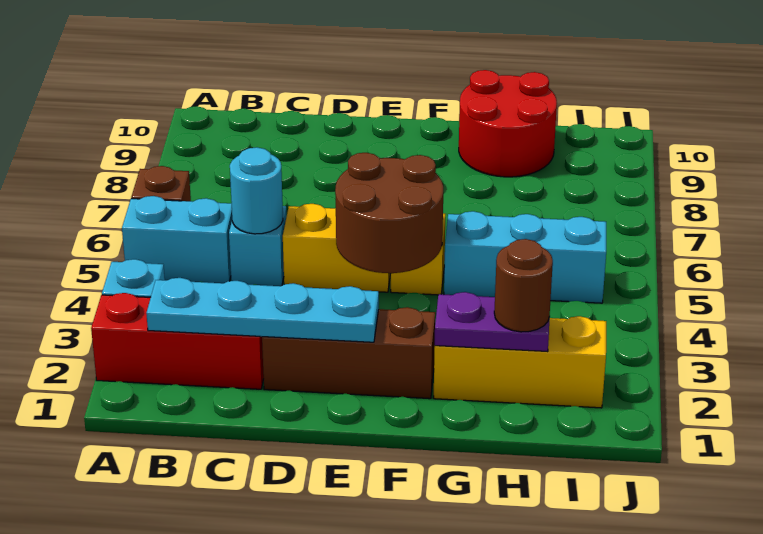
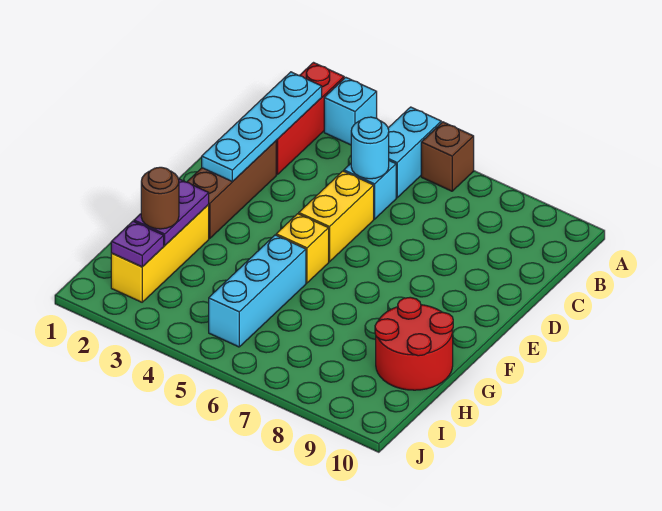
brown 2x2 round brick [335,153,443,273] -> none
none -> purple 1x1 plate [111,221,164,267]

